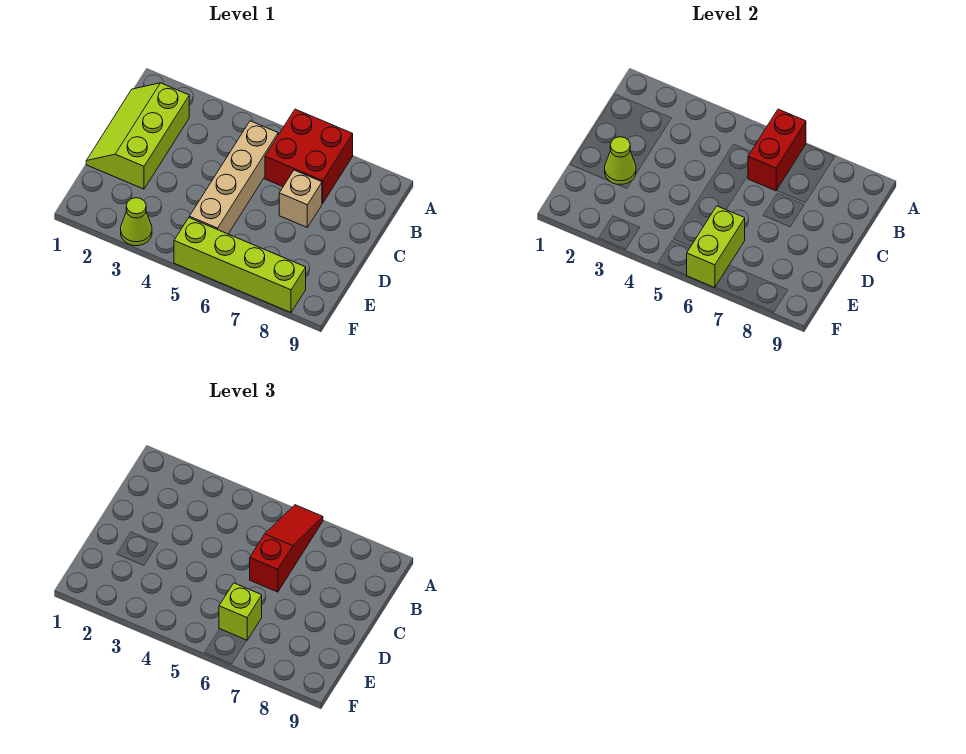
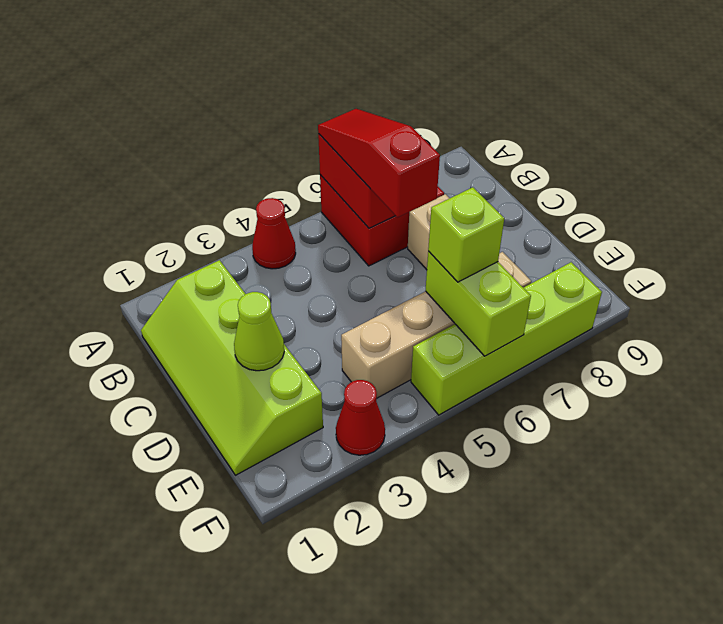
none -> red 1x1 cone [252,198,296,269]
lime 2x3 slope [86,83,189,189] -> lime 2x4 slope [141,260,323,475]
tan 1x4 brick [189,121,278,234] -> tan 1x4 brick turned to [341,252,531,398]
lime 1x1 cone [121,198,152,246] -> red 1x1 cone [336,380,385,455]

